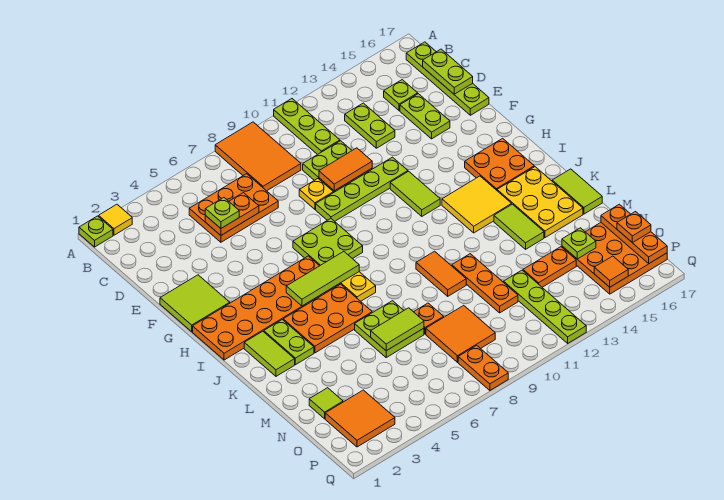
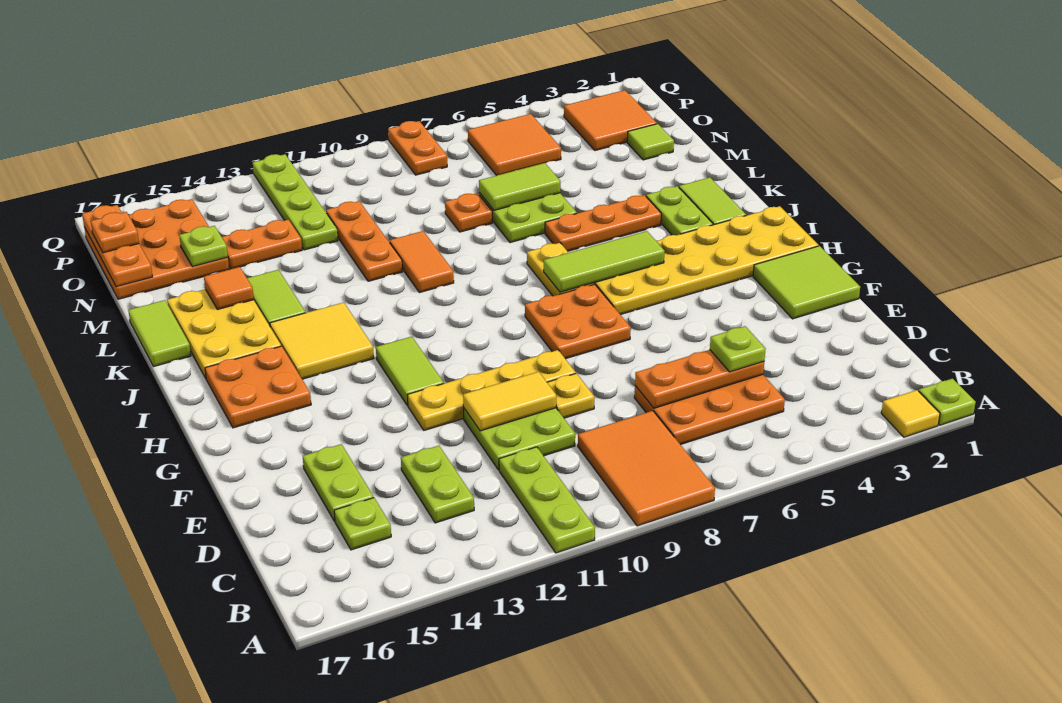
lime 1x4 plate [406,42,489,115] -> none
lime 1x2 plate [423,49,473,94] -> none
orange 1x2 plate [205,193,259,235] -> orange 1x3 plate [635,350,764,408]
orange 1x2 tile [319,148,372,191] -> yellow 1x2 tile [463,372,556,431]
lime 1x4 plate [316,157,408,221] -> yellow 1x4 plate [408,350,576,430]
lime 2x2 plate [293,219,363,266] -> orange 2x2 plate [525,284,631,359]
orange 2x6 plate [193,256,340,360] -> yellow 2x6 plate [594,206,819,315]
orange 2x3 plate [283,284,372,353] -> orange 1x3 plate [545,195,661,251]
orange 2x2 tile [426,305,495,362] -> orange 2x2 tile moved to [468,114,561,175]
orange 1x1 tile [594,256,628,287] -> orange 1x1 tile moved to [204,267,254,309]

